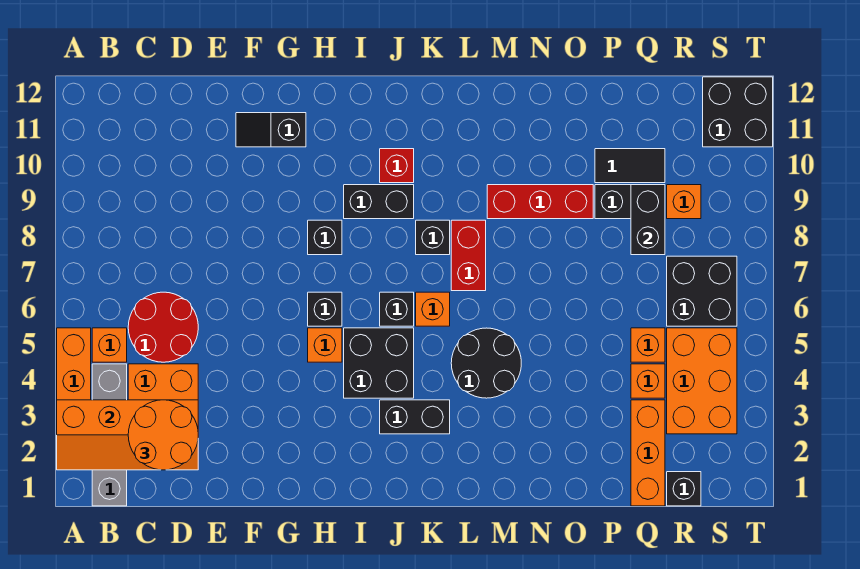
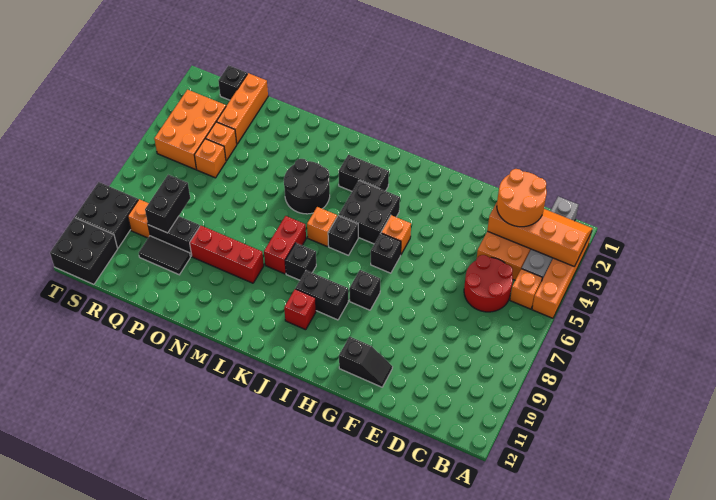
black 2x2 brick [667,256,737,326] -> black 2x2 brick moved to [75,182,138,248]

